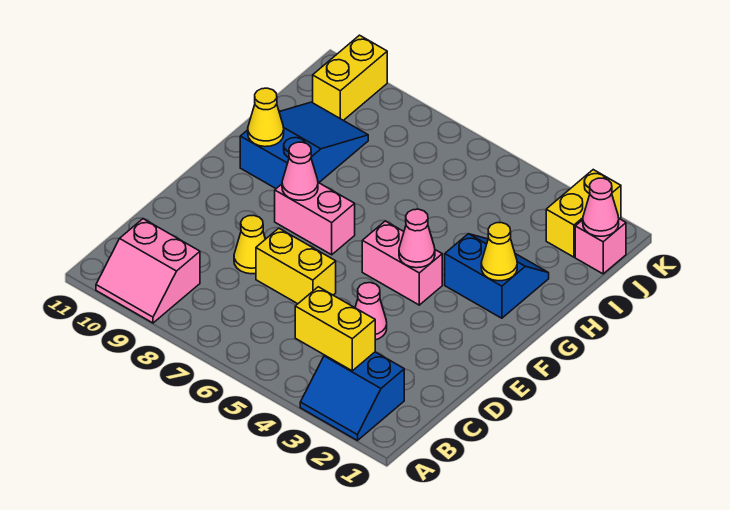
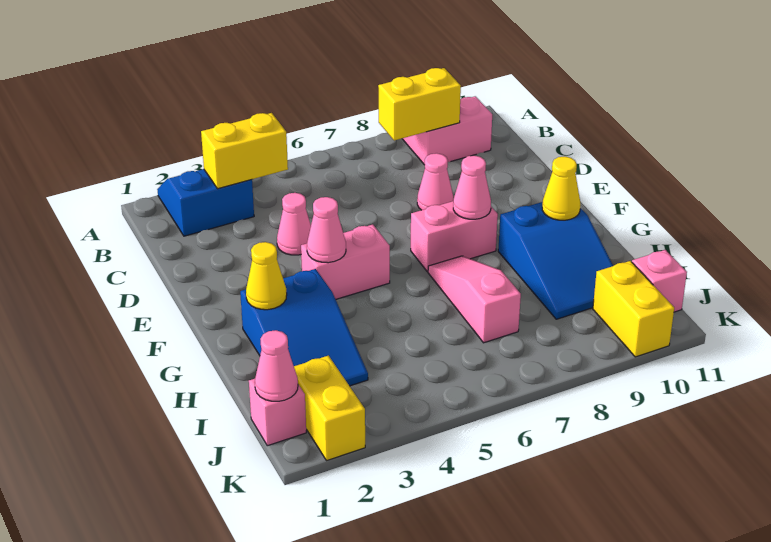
yellow 1x2 brick [256,228,336,304] -> yellow 1x2 brick moved to [378,68,461,141]
yellow 1x1 cone [234,215,265,274] -> pink 1x1 cone [417,153,453,210]
blue 2x2 slope [445,234,549,318] -> blue 2x3 slope [240,269,368,386]
none -> pink 1x3 slope [428,256,521,343]
none -> pink 1x1 brick [632,250,687,312]

